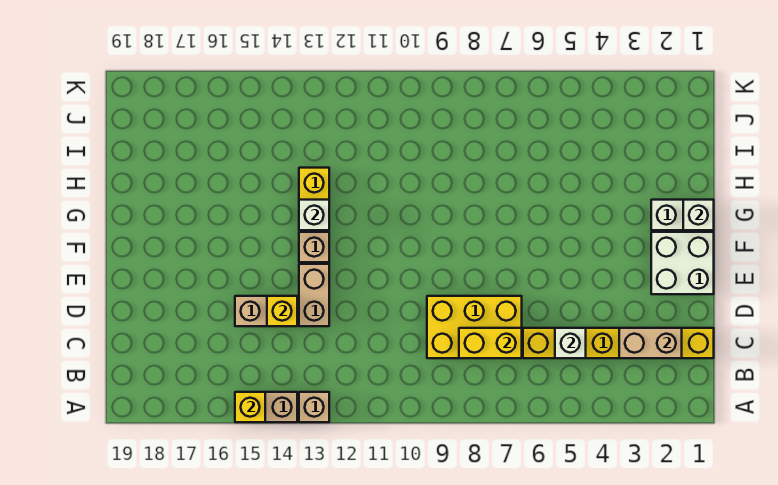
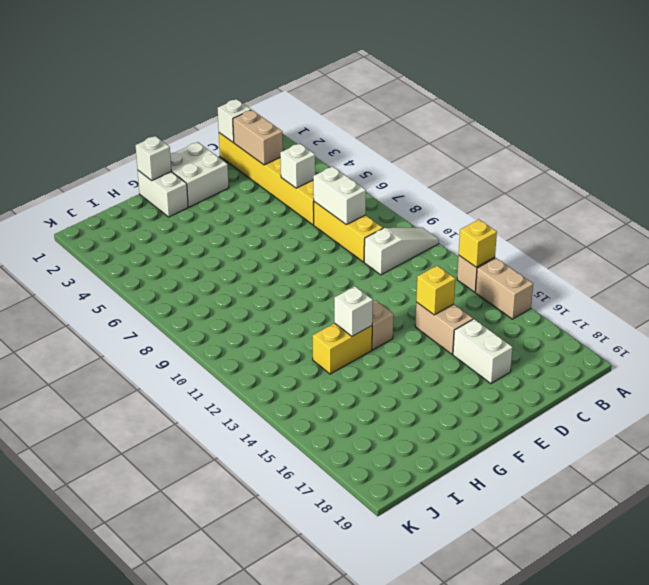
none -> white 1x3 slope [364,227,439,275]
yellow 1x1 brick [235,392,265,422] -> yellow 1x1 brick moved to [459,220,497,267]
none -> white 1x1 brick [218,99,251,142]
yellow 2x3 brick [427,296,522,358] -> yellow 1x3 brick [314,202,383,262]
yellow 1x2 brick [459,328,522,358] -> white 1x2 brick [313,167,366,225]
tan 1x2 brick [299,264,329,326] -> none
none -> white 1x2 brick [453,319,513,384]

